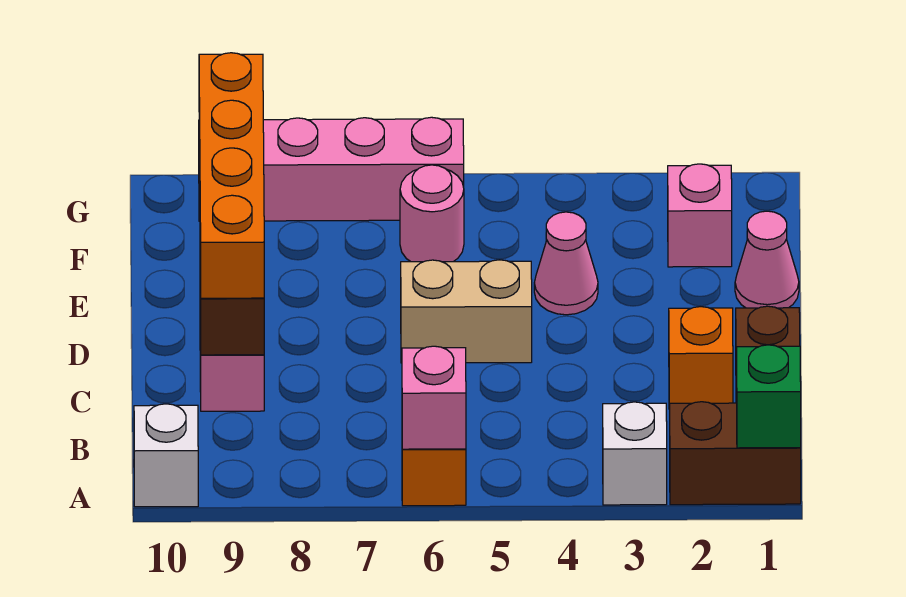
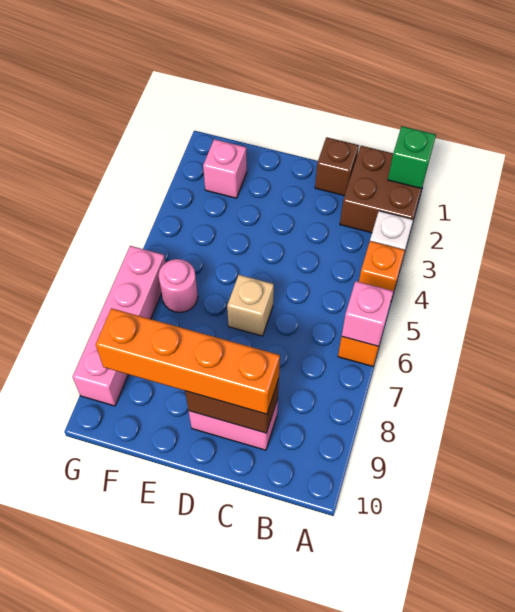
brown 1x2 brick [670,402,801,505] -> brown 2x2 brick [340,146,422,233]
white 1x1 brick [134,404,198,507] -> none
orange 1x1 brick [669,307,733,409] -> orange 1x1 brick moved to [359,241,405,300]
tan 1x2 brick [401,260,532,363] -> tan 1x1 brick [227,275,274,336]
pink 1x1 cone [735,211,799,308] -> none
pink 1x1 cone [534,212,598,315] -> none

